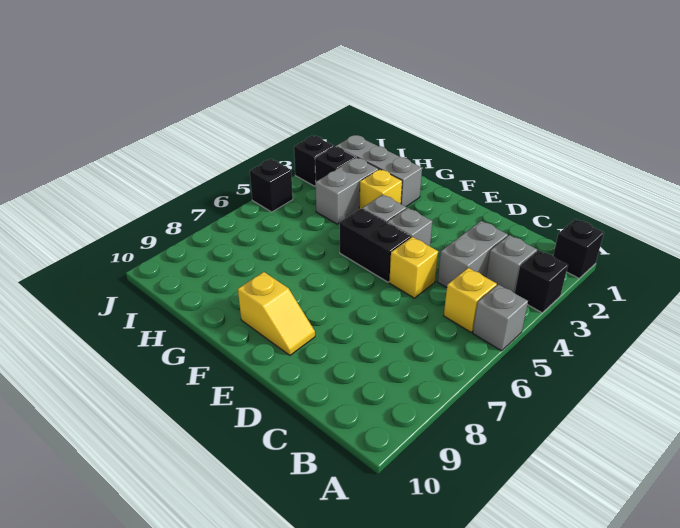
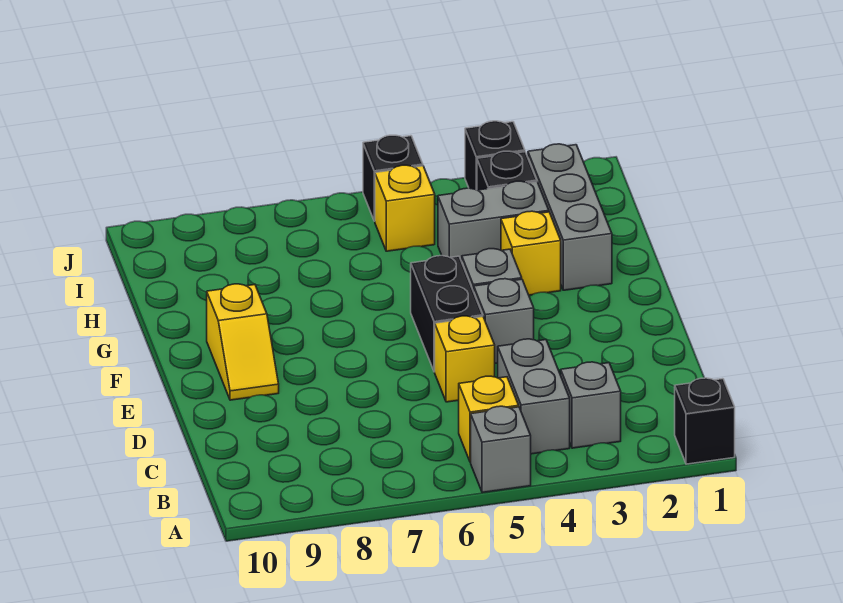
black 1x1 brick [515,250,568,313] -> none
grey 1x2 brick [437,221,508,288] -> grey 1x2 brick turned to [498,339,570,454]
none -> yellow 1x1 brick [375,165,435,251]

